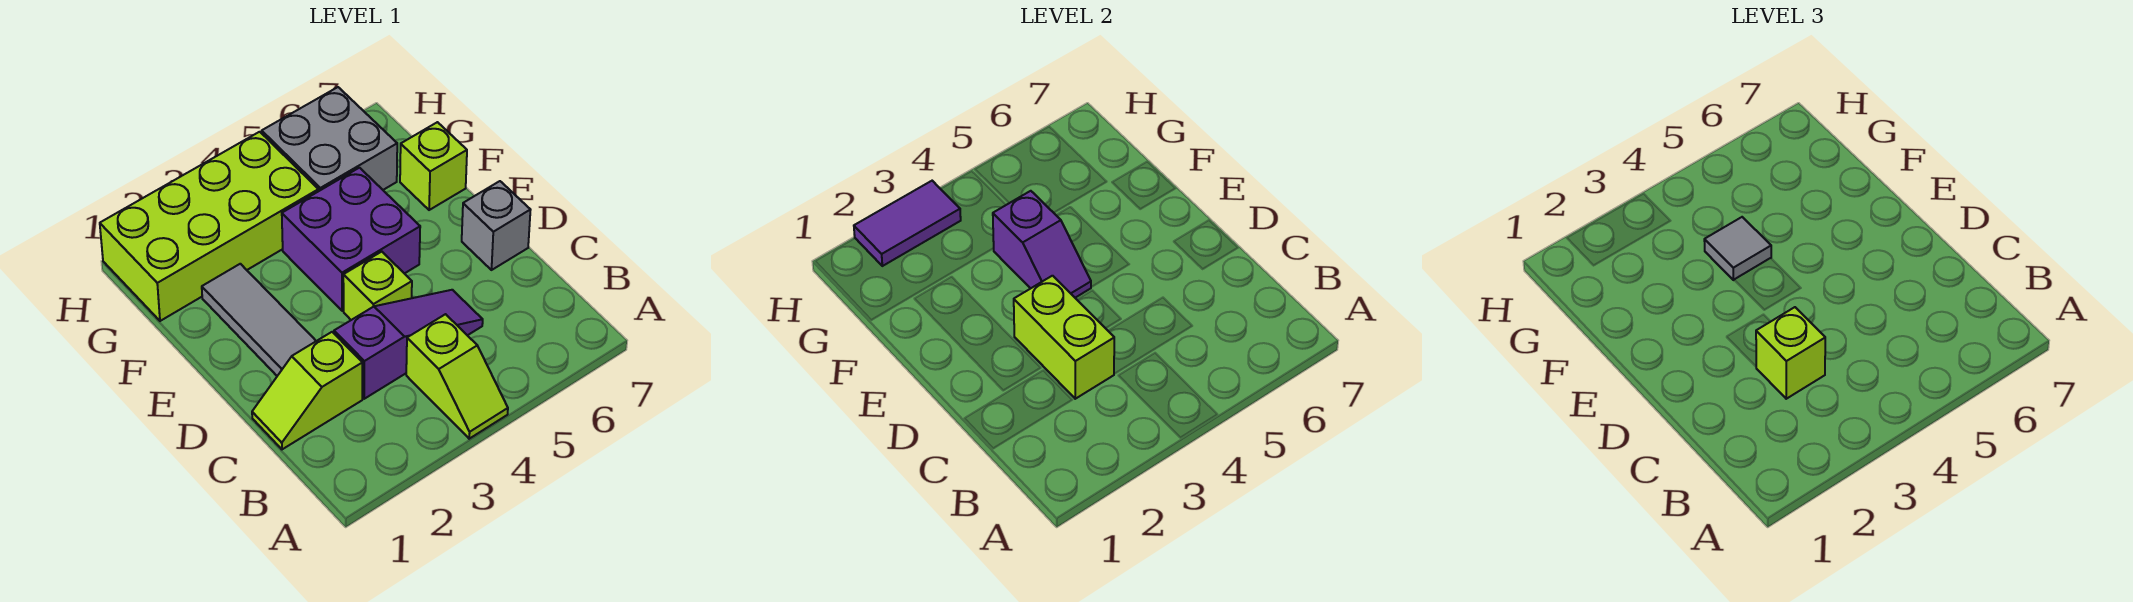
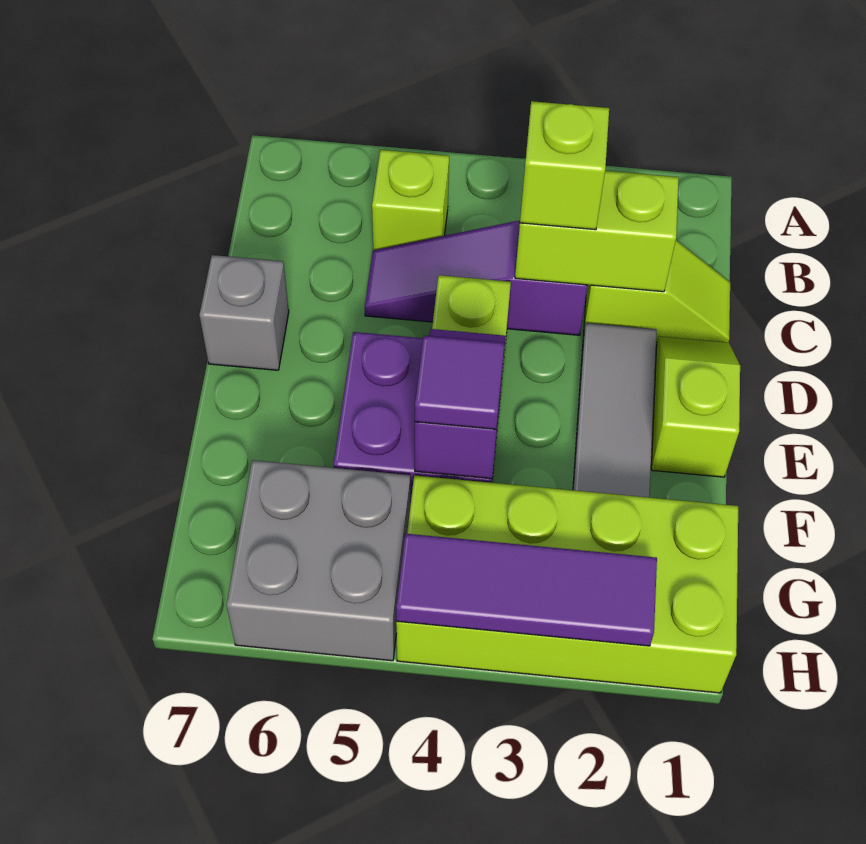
lime 1x2 slope [406,314,508,439] -> lime 1x2 slope moved to [651,337,740,477]
lime 1x2 brick [1014,276,1114,399] -> lime 1x2 brick turned to [515,171,679,292]
grey 1x1 tile [1704,217,1771,280] -> purple 1x1 tile [415,335,504,429]
lime 1x1 brick [400,122,467,210] -> lime 1x1 brick moved to [372,150,449,250]
purple 1x2 tile [854,181,961,266] -> purple 1x3 tile [396,534,657,646]

